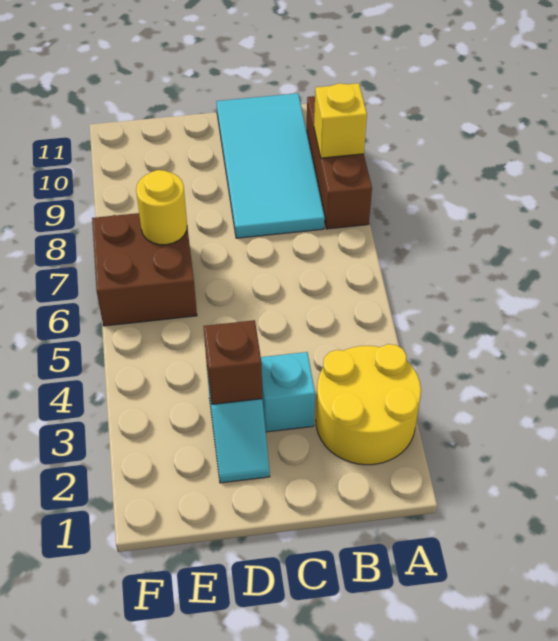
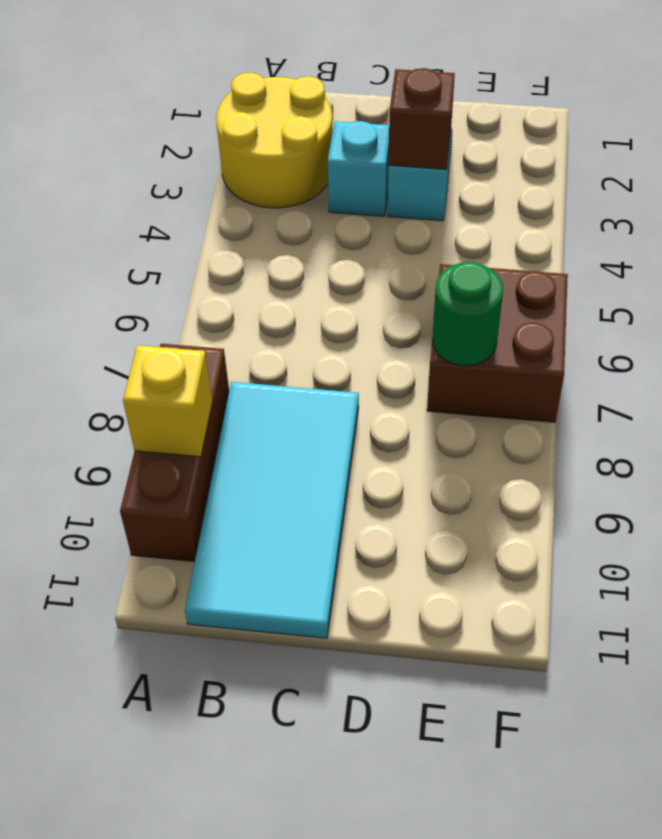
yellow 1x1 round brick [136,170,187,245] -> green 1x1 round brick [433,262,503,366]

